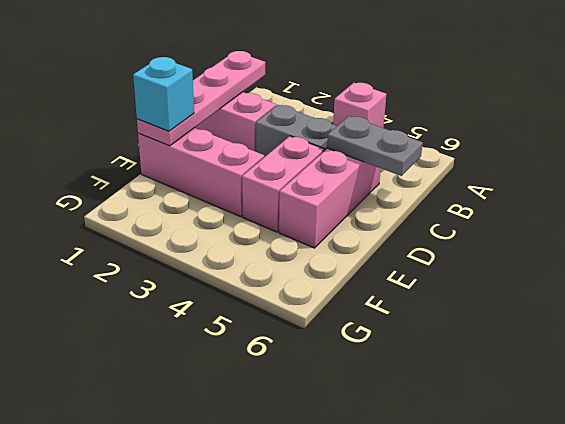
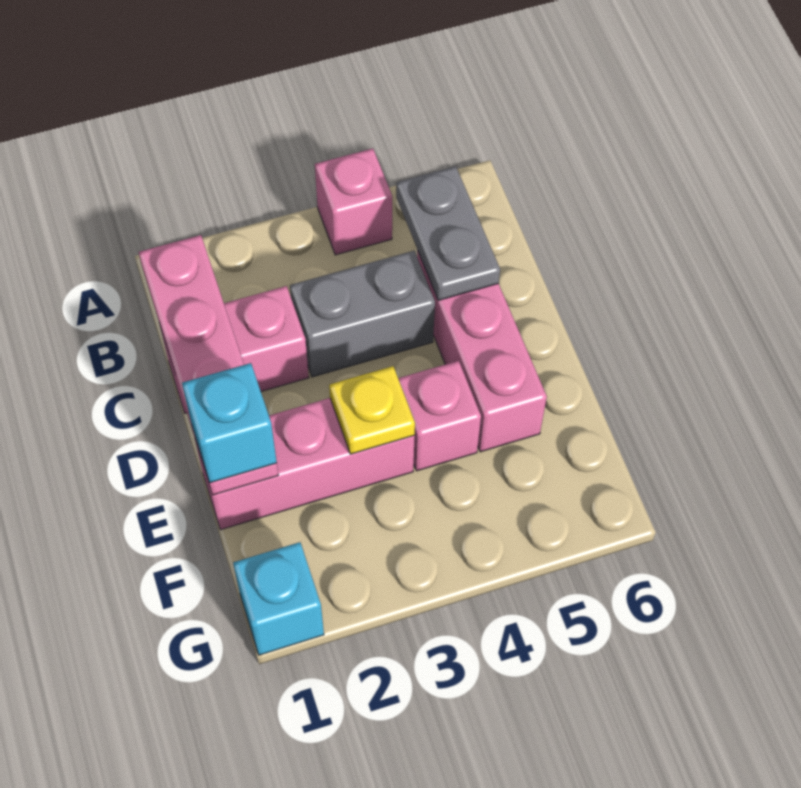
grey 1x2 plate [327,116,423,176] -> grey 1x2 plate turned to [396,166,500,300]
pink 1x2 brick [242,136,324,232] -> pink 1x1 brick [398,361,481,471]
none -> yellow 1x1 plate [329,366,415,454]
none -> cyan 1x1 brick [233,542,324,655]

